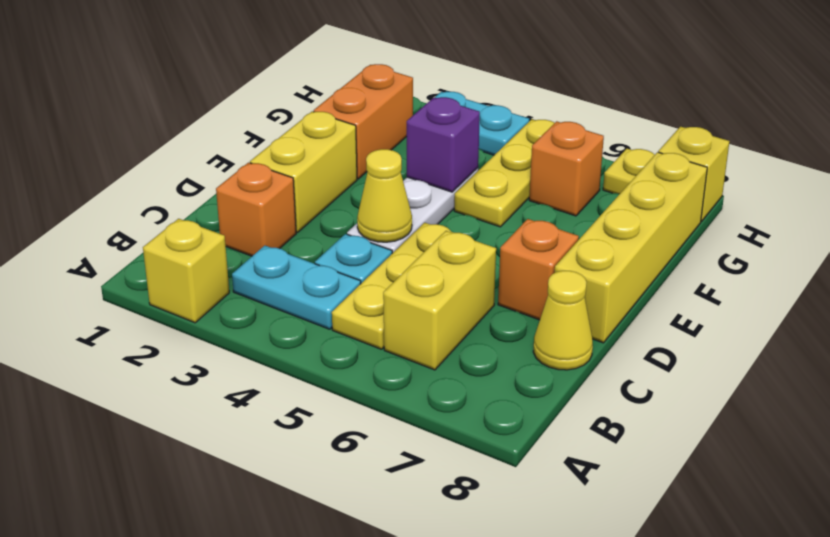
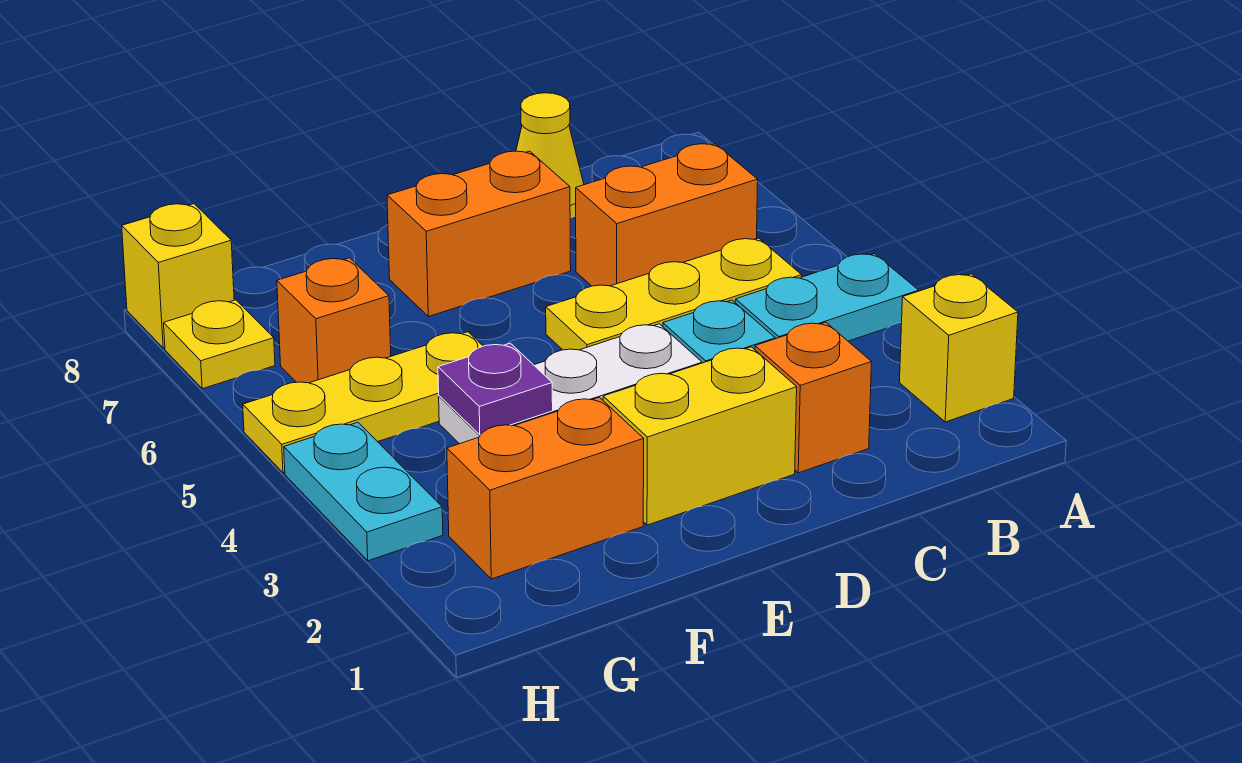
cyan 1x2 plate [232,245,361,329] -> cyan 1x2 plate turned to [735,253,919,341]
yellow 1x2 brick [383,231,496,370] -> orange 1x2 brick [576,144,758,286]
yellow 1x1 cone [357,149,412,242] -> none
orange 1x1 brick [498,219,579,320] -> orange 1x2 brick [387,151,571,317]
yellow 1x4 brick [555,152,707,343] -> none
purple 1x1 brick [407,97,480,192] -> purple 1x1 plate [438,343,553,435]

